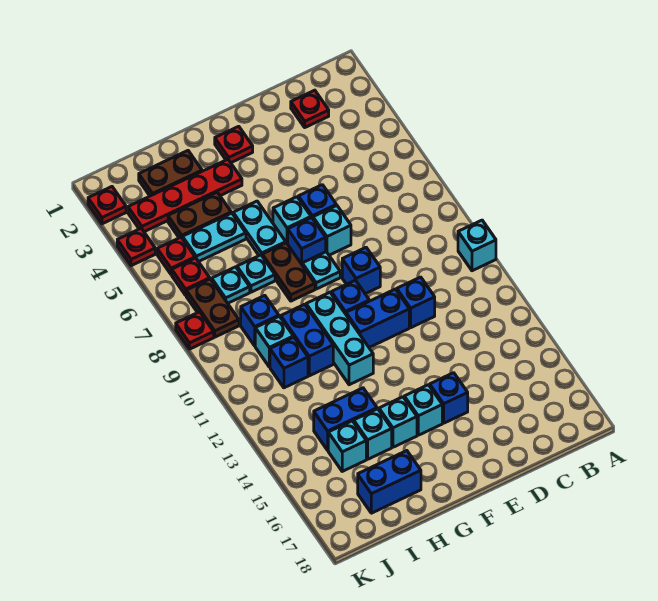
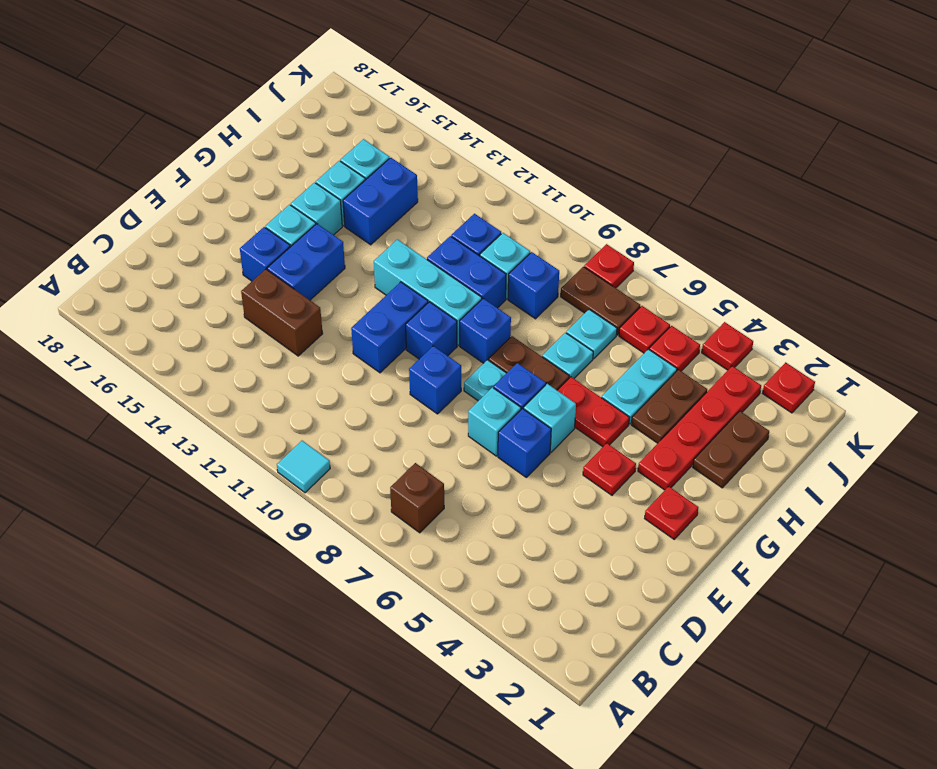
cyan 1x1 brick [458,220,496,271] -> cyan 1x1 tile [277,441,330,493]
none -> brown 1x1 brick [390,463,444,533]
red 1x1 plate [291,90,329,127] -> red 1x1 plate moved to [583,443,636,495]
blue 1x1 brick [397,277,435,328] -> blue 1x1 brick moved to [460,298,511,363]
none -> brown 1x2 brick [241,269,323,356]
cyan 1x2 plate [233,201,286,255] -> red 1x2 plate [557,377,629,447]
blue 1x2 brick [358,451,421,513] -> blue 1x2 brick moved to [267,224,345,300]

